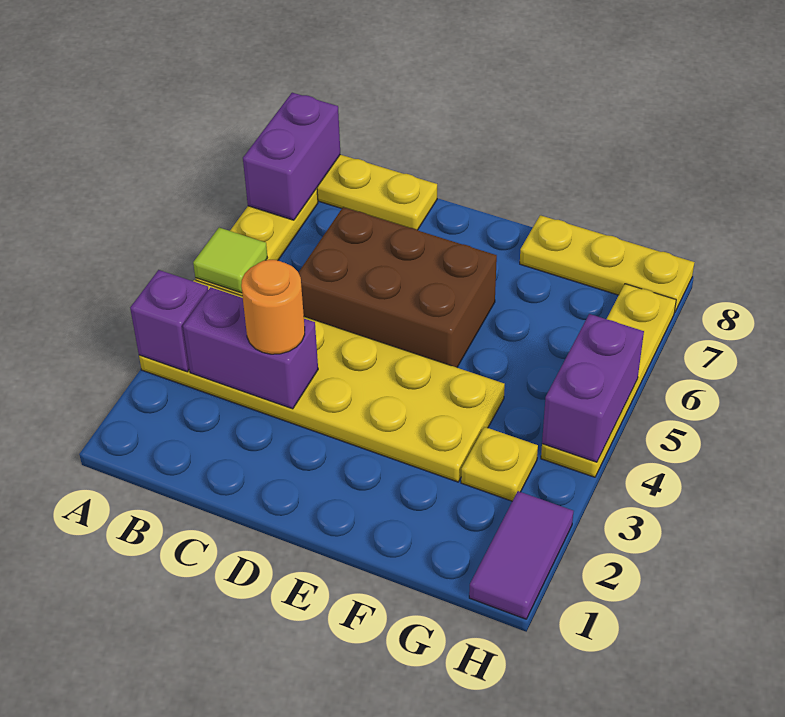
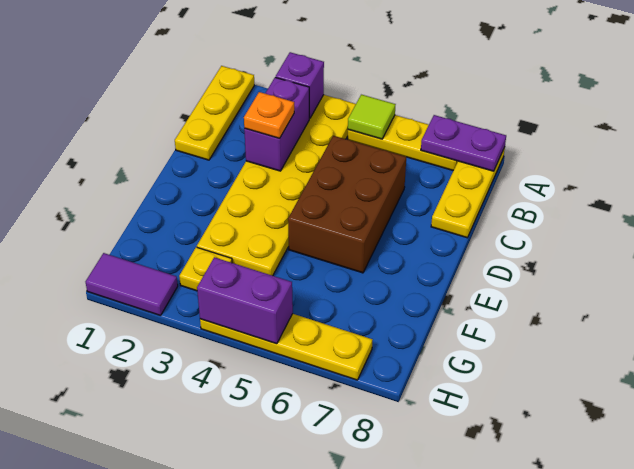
purple 1x2 brick [243,93,340,220] -> purple 1x2 plate [421,115,506,171]
orange 1x1 round brick [241,260,305,354] -> orange 1x1 plate [244,92,294,138]
yellow 1x3 plate [520,215,694,313] -> yellow 1x3 plate moved to [175,66,254,160]

